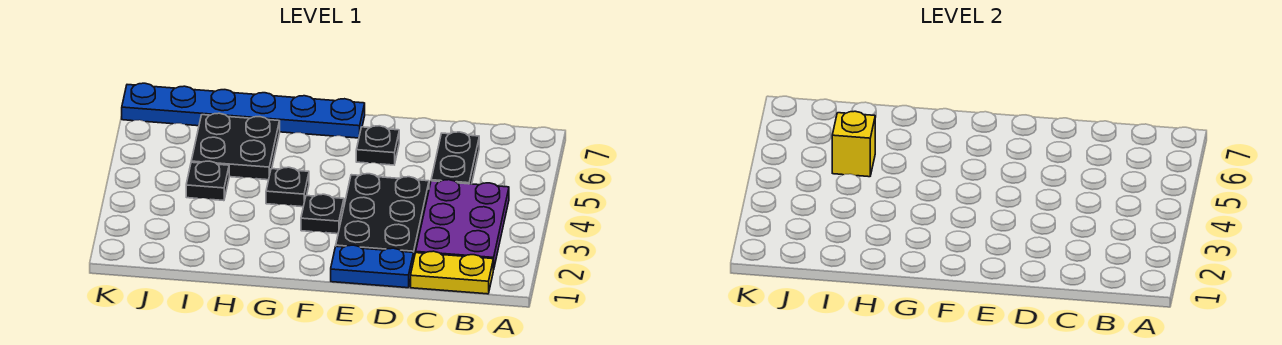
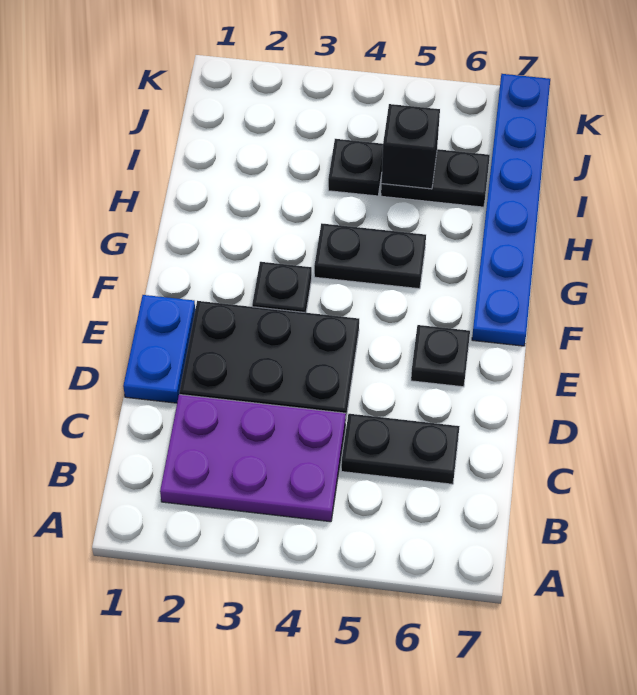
yellow 1x2 plate [411,251,493,294] -> none
black 1x1 plate [266,167,309,207] -> black 1x2 plate [314,223,426,289]
black 2x2 plate [191,113,280,180] -> black 1x2 plate [381,149,490,207]
yellow 1x1 brick [832,111,875,177] -> black 1x1 brick [381,104,440,189]

